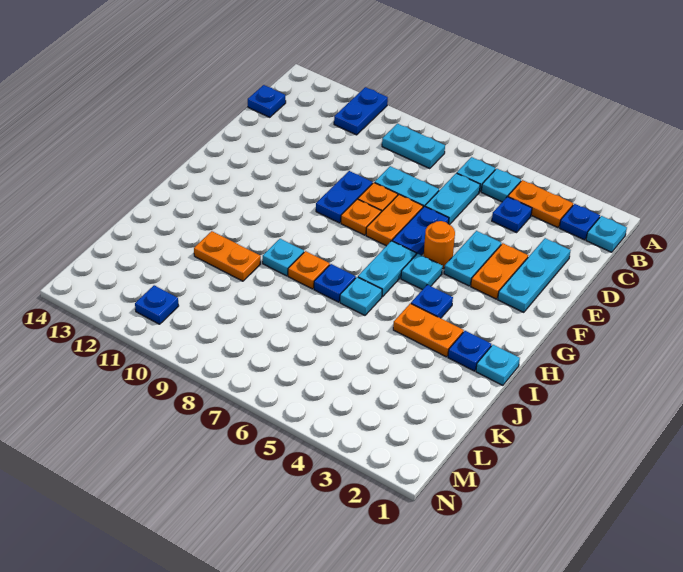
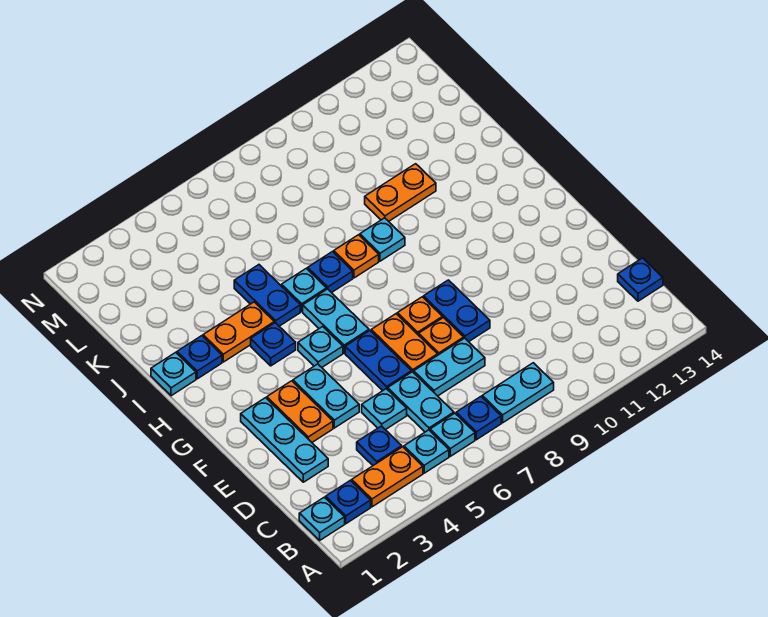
blue 1x2 plate [334,87,388,135] -> blue 1x2 plate moved to [234,265,300,326]
none -> cyan 1x1 plate [362,389,407,430]
orange 1x1 round brick [424,221,455,269] -> none
blue 1x1 plate [135,285,179,324] -> blue 1x1 plate moved to [456,397,501,440]

